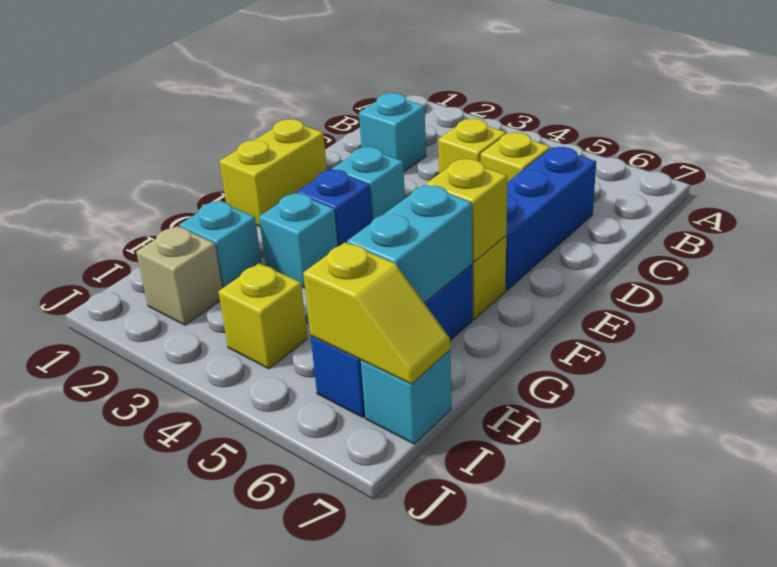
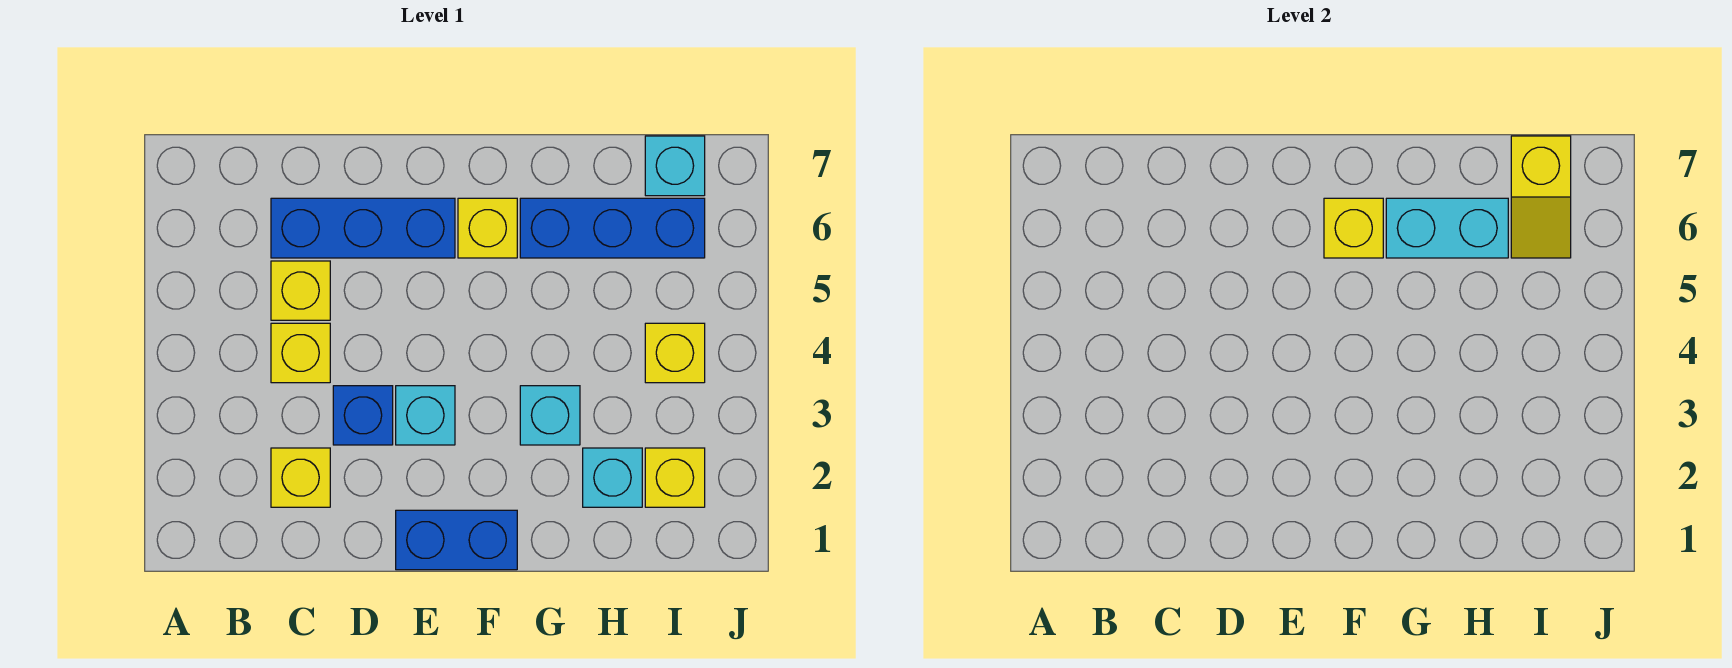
cyan 1x1 brick [359,93,426,172] -> yellow 1x1 brick [271,448,330,507]
yellow 1x2 brick [220,119,327,227] -> blue 1x2 brick [396,510,517,570]
blue 1x1 brick [297,170,372,246] -> blue 1x1 brick moved to [333,386,393,445]
tan 1x1 brick [136,226,222,325] -> yellow 1x1 brick [645,448,705,507]
yellow 1x2 slope [303,242,450,384] -> yellow 1x2 slope turned to [1511,136,1571,258]

